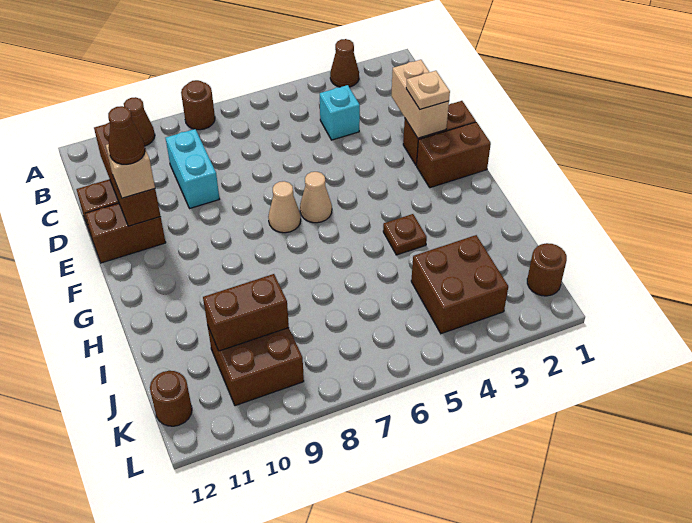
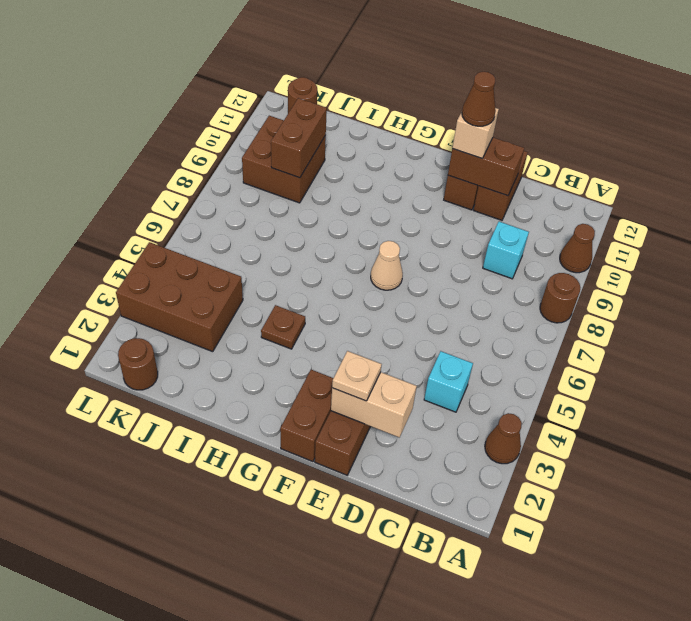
cyan 1x2 brick [166,129,219,208] -> cyan 1x1 brick [483,222,529,279]
brown 1x3 brick [94,123,161,226] -> brown 1x2 brick [448,137,524,196]
tan 1x1 cone [300,172,332,223] -> none
brown 2x2 brick [411,235,508,334] -> brown 2x3 brick [116,242,243,352]

